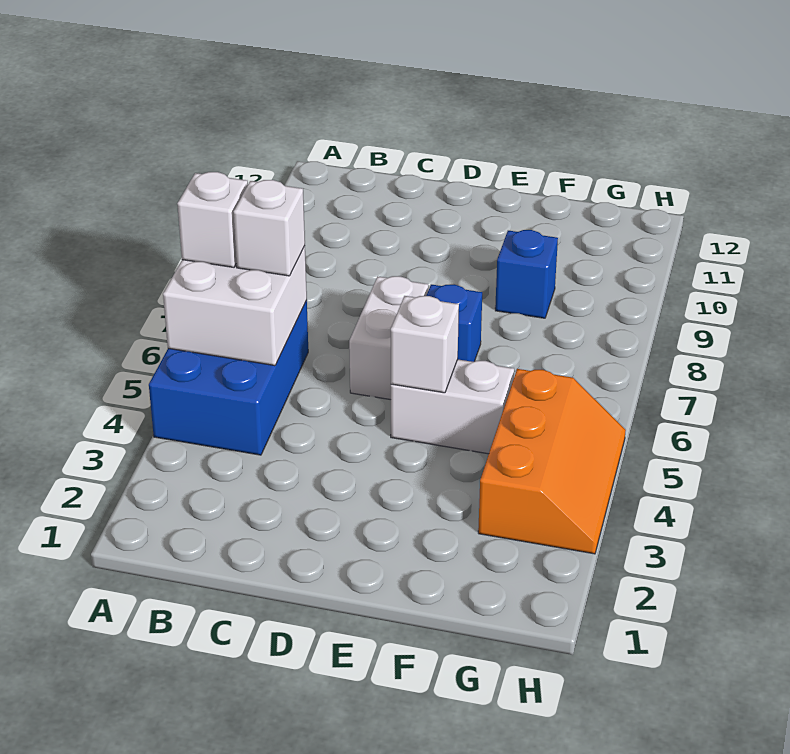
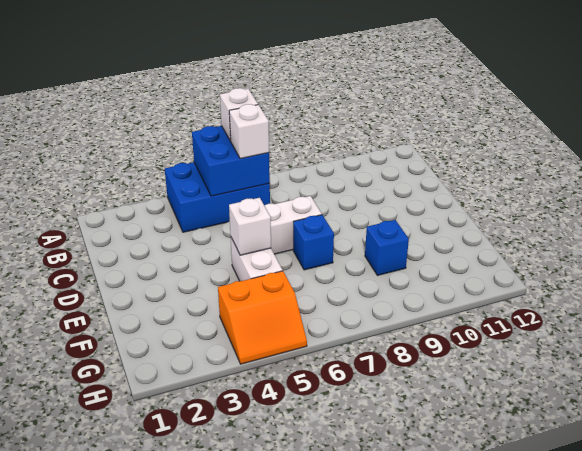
white 2x2 brick [163,246,307,366] -> blue 2x2 brick [192,126,270,196]
orange 2x3 slope [478,369,626,554] -> orange 2x2 slope [218,271,307,364]

